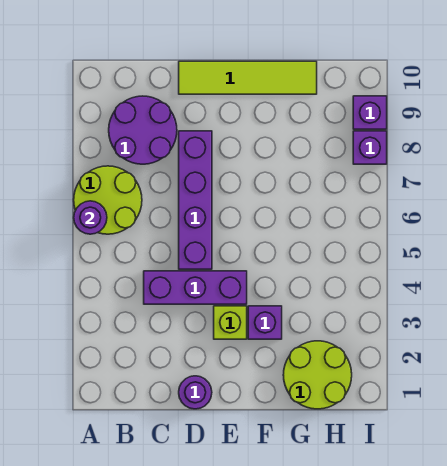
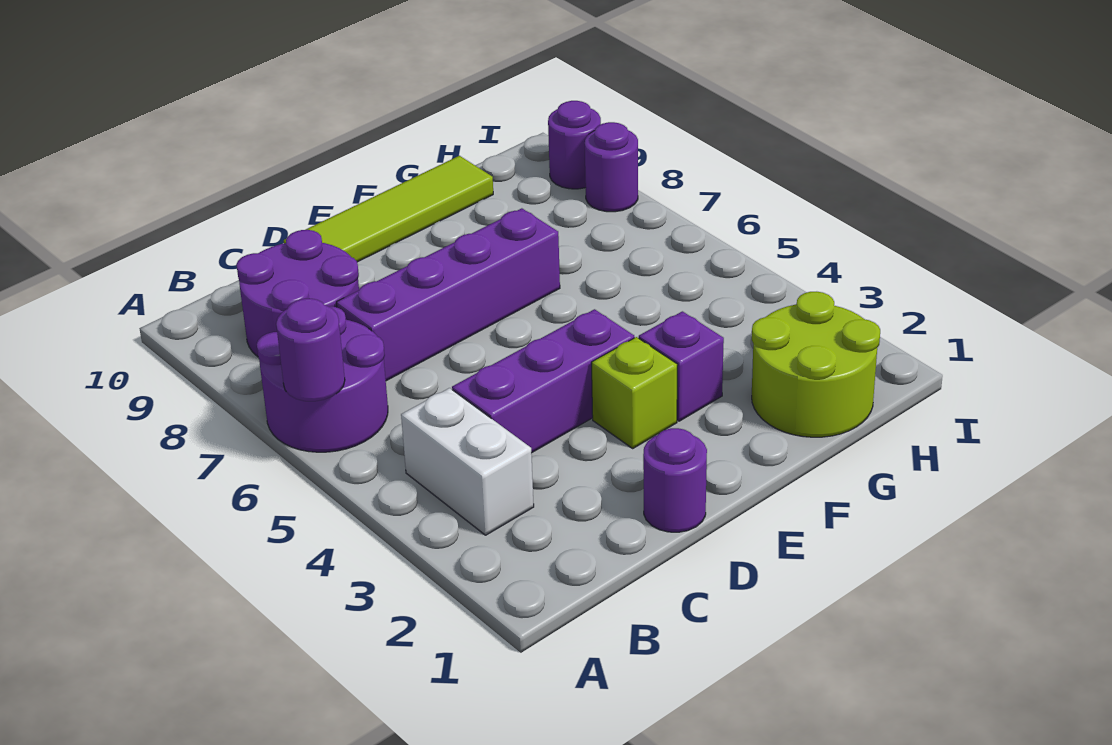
lime 2x2 round brick [74,166,142,234] -> purple 2x2 round brick [257,306,388,452]
none -> white 1x2 brick [401,388,534,535]
purple 1x4 brick [179,131,212,269] -> purple 1x4 brick turned to [336,208,560,381]
purple 1x1 brick [353,131,387,164] -> purple 1x1 round brick [585,122,638,212]
purple 1x1 brick [353,96,387,129] -> purple 1x1 round brick [548,101,601,189]

